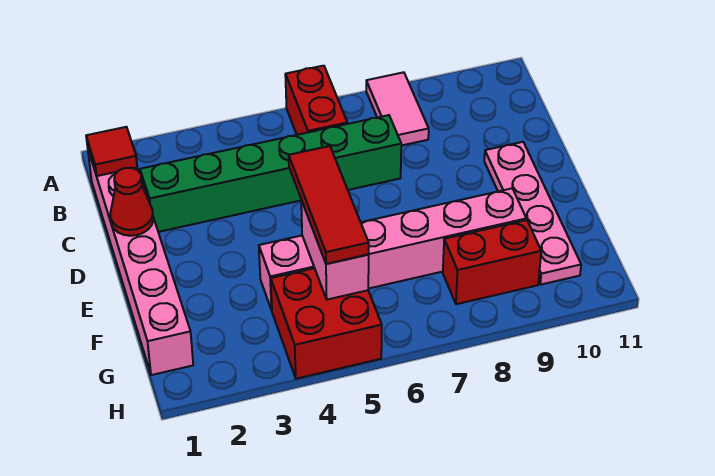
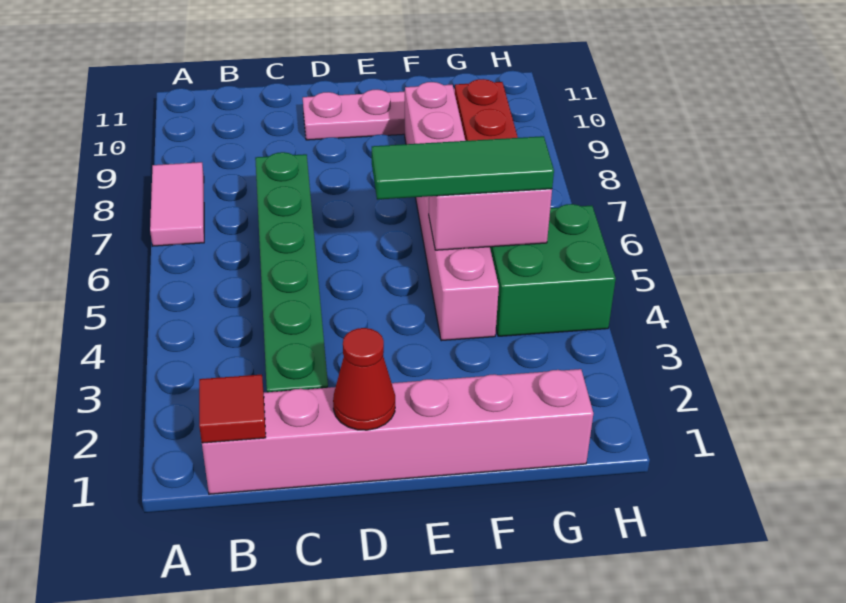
red 1x2 brick [285,66,347,135] -> none
pink 1x2 tile [366,72,429,146] -> pink 1x2 tile turned to [150,162,204,246]
red 1x3 tile [289,146,369,264] -> green 1x3 tile [372,136,554,200]
red 2x2 brick [271,268,382,379] -> green 2x2 brick [490,204,616,336]

